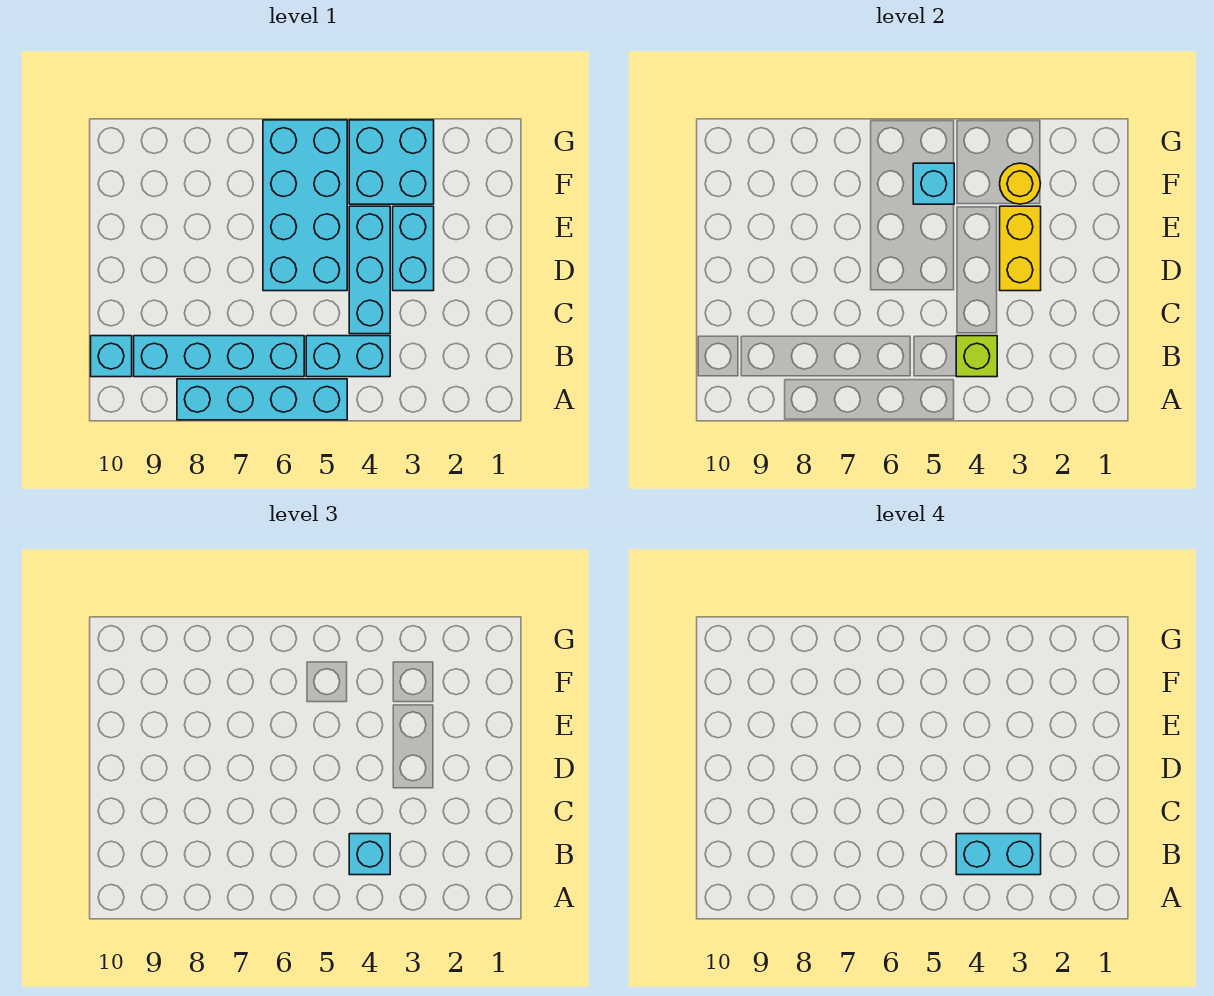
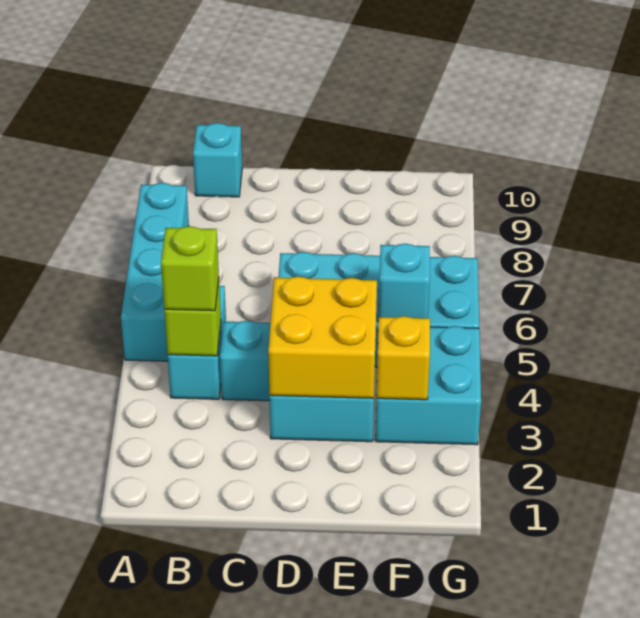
cyan 1x2 brick [956,834,1041,875] -> none
cyan 1x1 brick [349,834,390,875] -> lime 1x1 brick [161,226,219,311]
cyan 1x4 brick [134,336,304,377] -> none
yellow 1x2 brick [1000,206,1041,291] -> yellow 2x2 brick [268,276,377,398]
yellow 1x1 round brick [1000,163,1041,204] -> yellow 1x1 brick [377,316,430,400]

